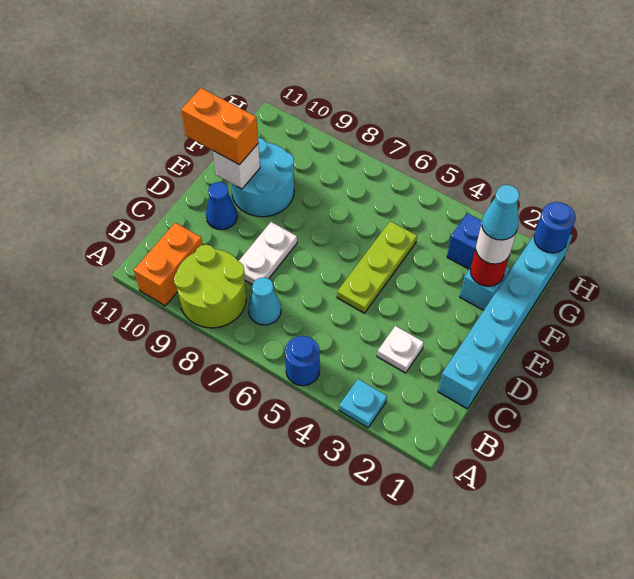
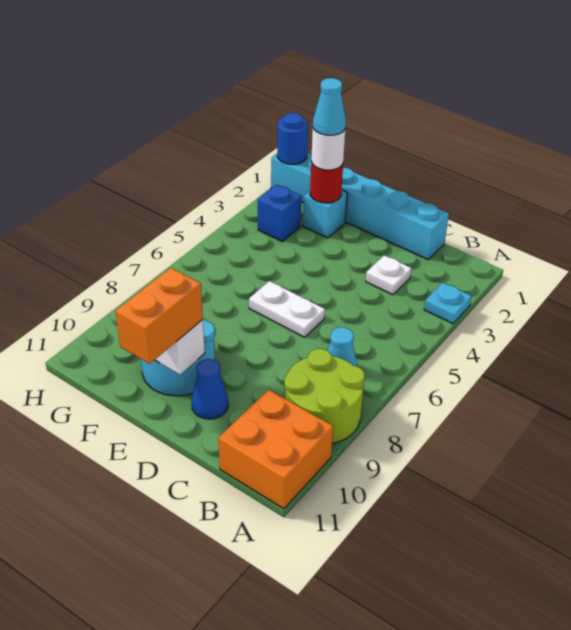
blue 1x1 round brick [285,336,320,386] -> none
orange 1x2 brick [134,223,202,306] -> orange 2x2 brick [218,390,333,509]
white 1x2 plate [239,222,297,285] -> white 1x2 plate moved to [249,281,325,337]
lime 1x3 plate [337,221,417,313] -> none

